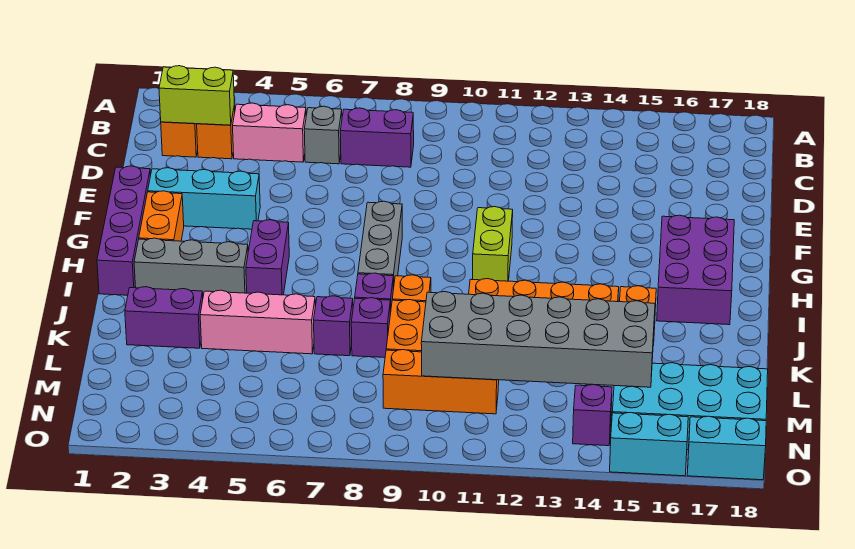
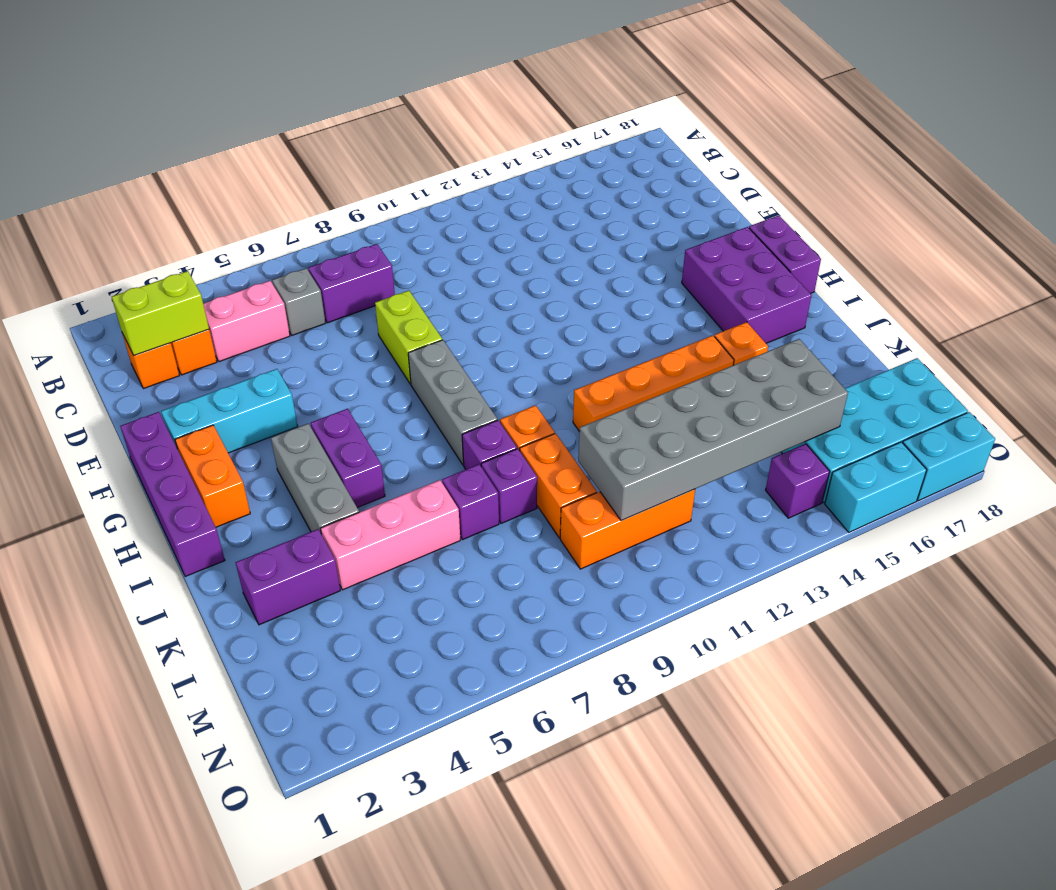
lime 1x2 brick [473,207,513,281] -> lime 1x2 brick moved to [375,290,442,384]
none -> purple 1x2 brick [749,215,821,294]
grey 1x3 brick [134,238,248,296] -> grey 1x3 brick turned to [271,423,359,533]

